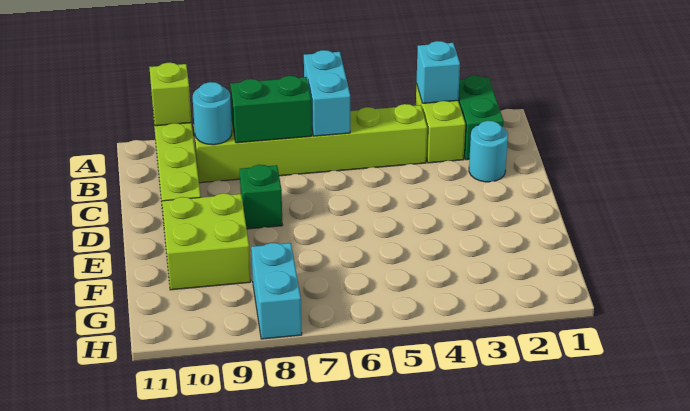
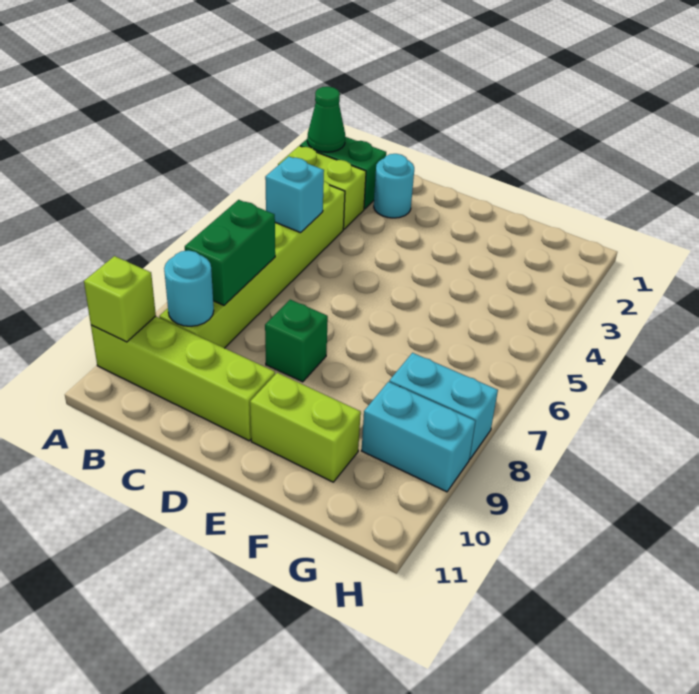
none -> green 1x1 cone [307,87,345,152]
cyan 1x1 brick [416,41,460,103] -> cyan 1x1 brick moved to [265,156,324,233]
cyan 1x2 brick [304,50,350,136] -> cyan 1x2 brick moved to [361,382,475,492]
lime 2x2 brick [162,193,251,290] -> lime 1x2 brick [250,373,361,482]

